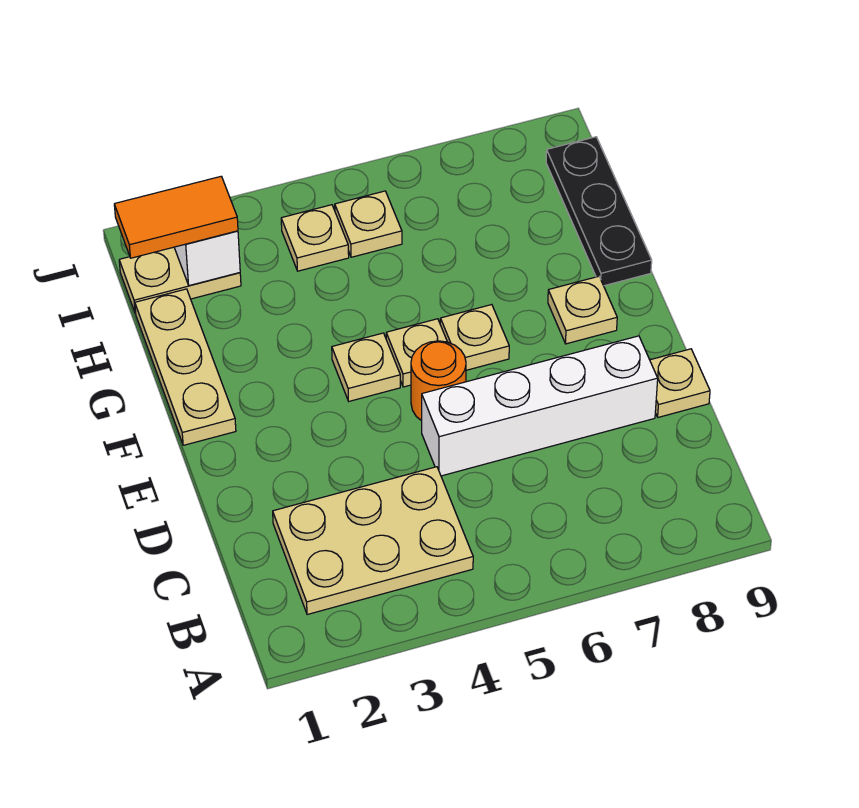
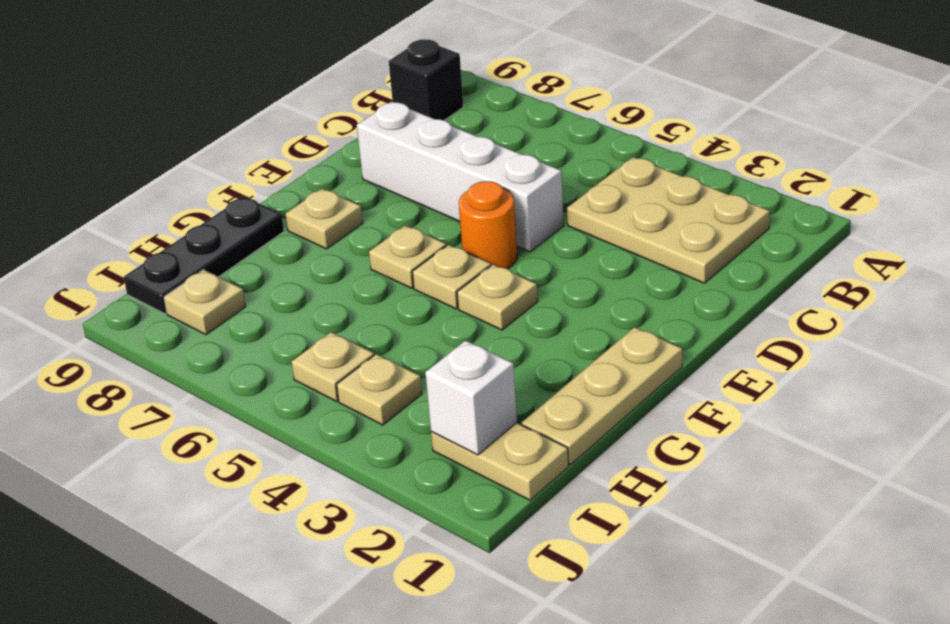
none -> black 1x1 brick [389,39,464,120]
tan 1x1 plate [650,349,710,417] -> tan 1x1 plate moved to [164,270,246,335]
orange 1x2 tile [114,176,238,258] -> none

